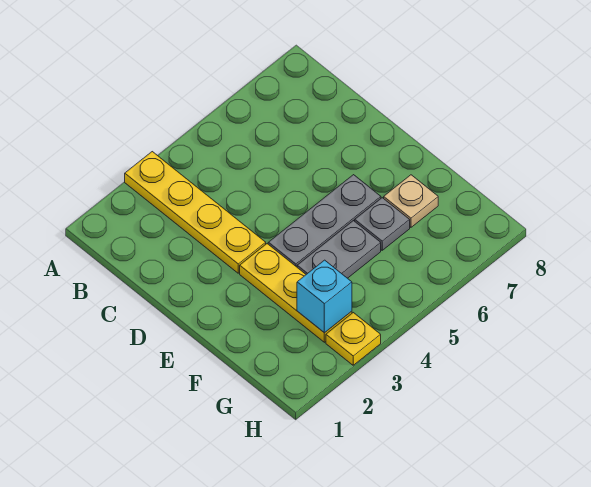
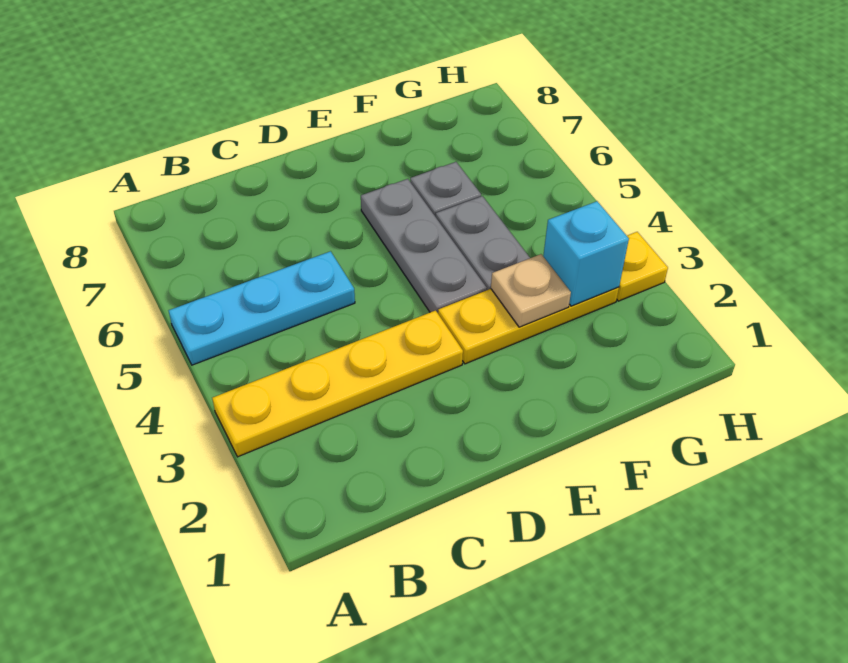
none -> cyan 1x3 plate [169,251,355,365]
tan 1x1 plate [384,175,438,227] -> tan 1x1 plate moved to [491,254,571,327]

